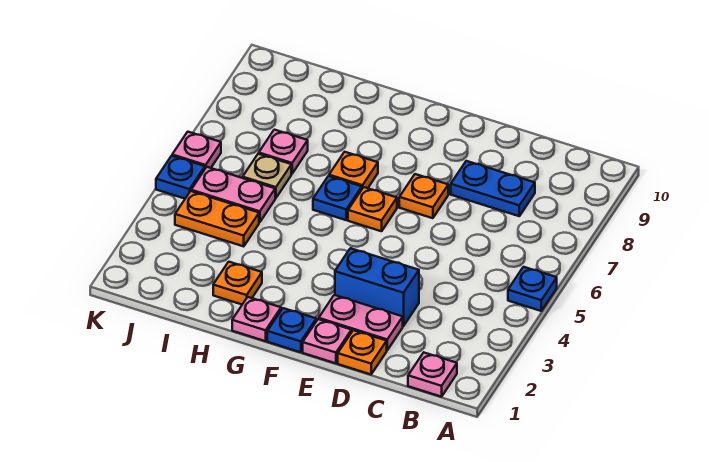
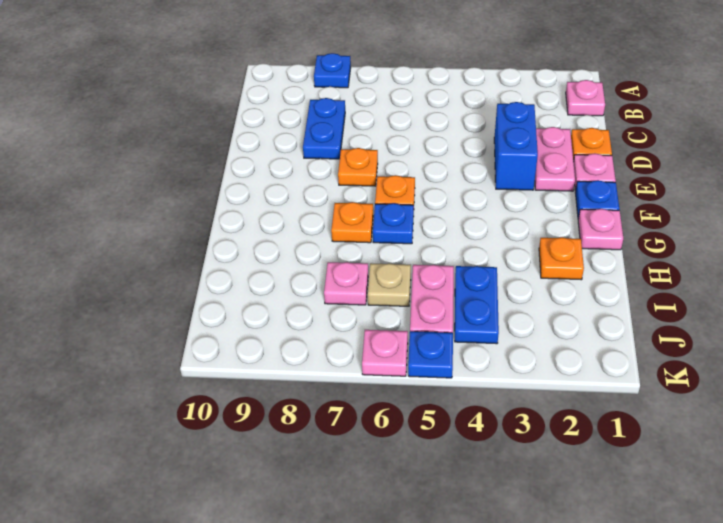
blue 1x1 plate [508,267,557,311] -> blue 1x1 plate moved to [314,53,351,88]
orange 1x2 plate [175,191,259,246] -> blue 1x2 plate [455,266,499,344]

